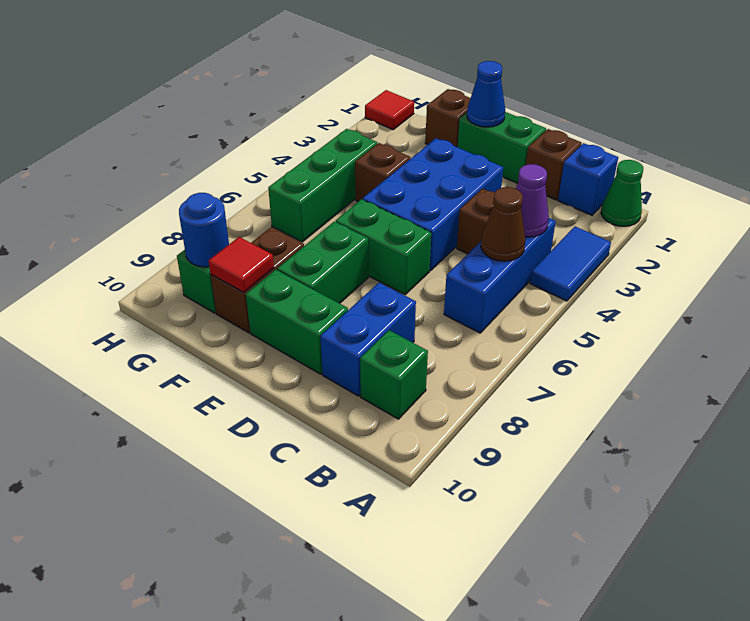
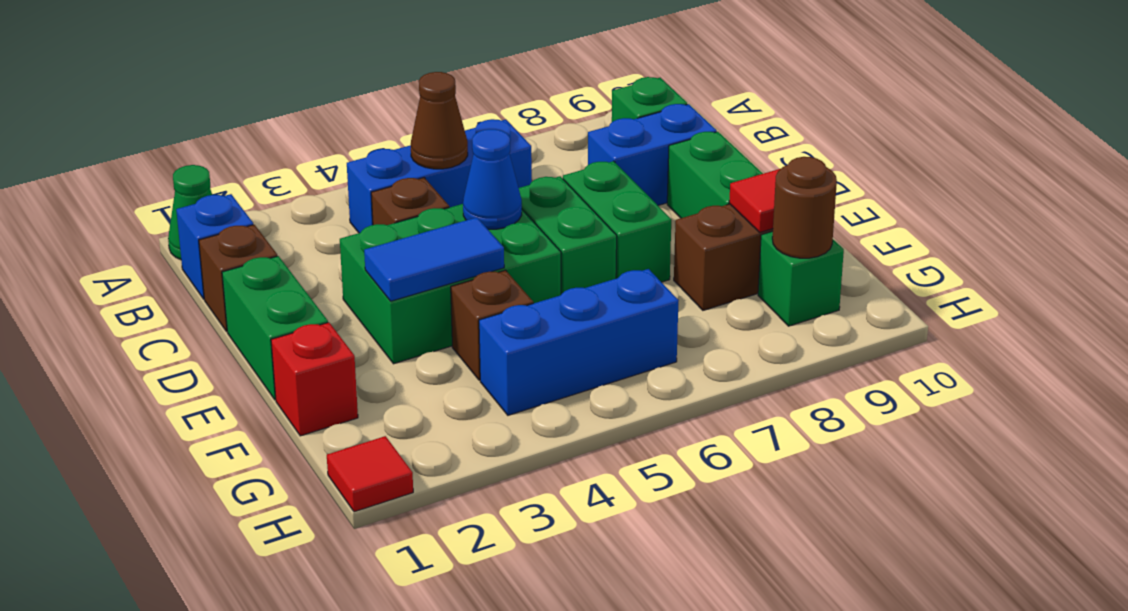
blue 1x2 tile [530,227,611,301] -> blue 1x2 tile moved to [364,217,504,301]
purple 1x1 cone [516,164,549,237] -> none
blue 2x3 brick [363,138,503,271] -> green 2x3 brick [340,204,561,364]
blue 1x1 cone [467,61,505,127] -> blue 1x1 cone moved to [463,129,522,229]
green 1x2 brick [277,222,368,303] -> green 1x2 brick turned to [563,161,671,282]
brown 1x1 brick [425,89,470,147] -> red 1x1 brick [271,322,358,436]
green 1x3 brick [268,129,377,242] -> blue 1x3 brick [479,269,679,415]
blue 1x1 round brick [179,193,229,267] -> brown 1x1 round brick [772,157,837,258]

